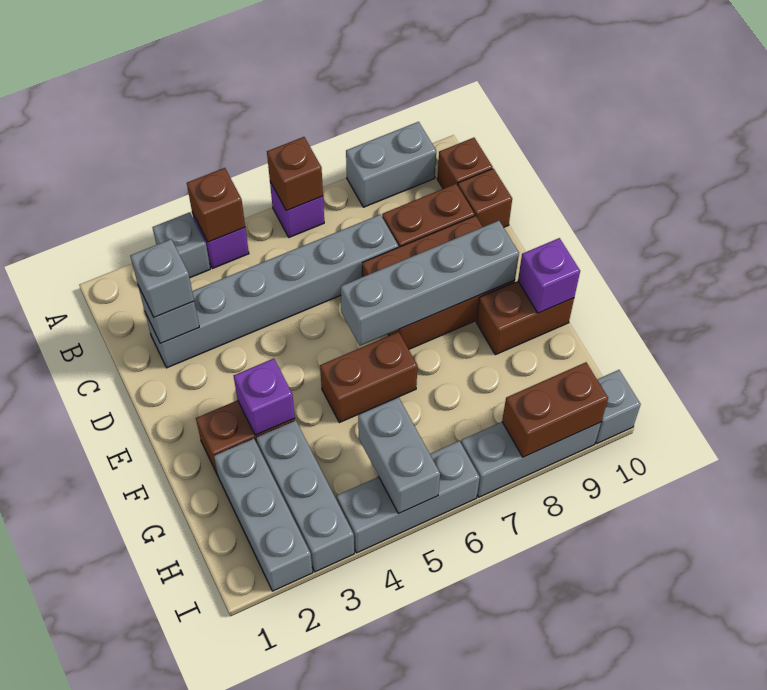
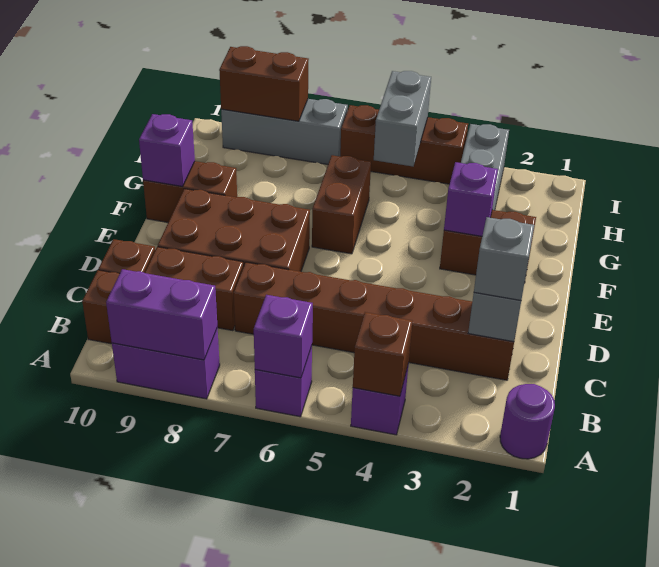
none -> purple 1x1 round brick [500,384,555,459]
grey 1x1 brick [152,212,210,278] -> none
brown 1x1 brick [267,137,323,211] -> purple 1x1 brick [254,295,313,378]
grey 1x2 brick [346,122,436,207] -> purple 1x2 brick [112,327,220,399]
none -> purple 1x2 brick [106,269,217,360]
grey 1x6 brick [145,215,398,368] -> brown 1x6 brick [234,262,516,380]
grey 1x4 brick [341,221,519,346] -> none
brown 1x2 brick [320,332,417,423] -> brown 1x2 brick turned to [312,155,371,254]
grey 1x3 brick [214,438,313,591] -> none
grey 1x3 brick [337,441,480,553] -> brown 1x3 brick [340,105,468,184]
grey 1x1 brick [596,370,641,443] -> none

